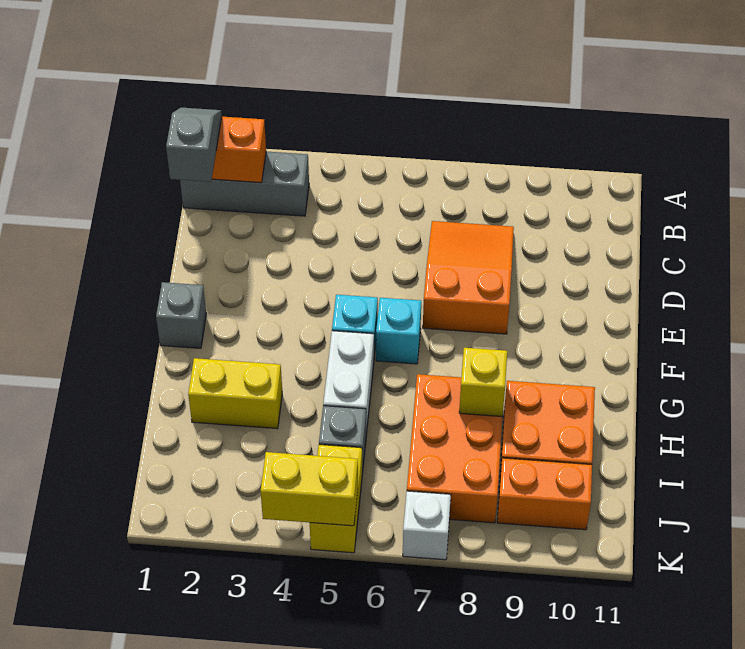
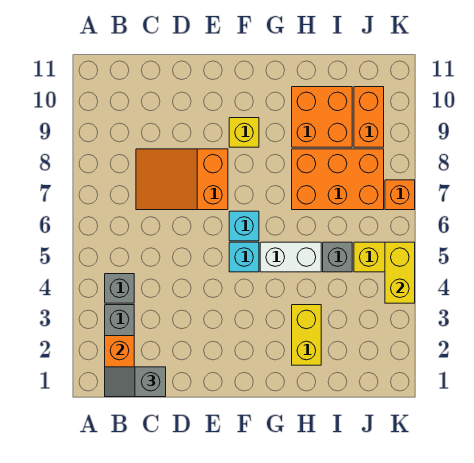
grey 1x1 brick [156,282,206,348] -> grey 1x1 brick moved to [105,274,134,303]
yellow 1x1 brick [459,348,507,416] -> yellow 1x1 brick moved to [229,118,259,147]
white 1x1 brick [403,491,451,560] -> orange 1x1 brick [385,180,415,210]

